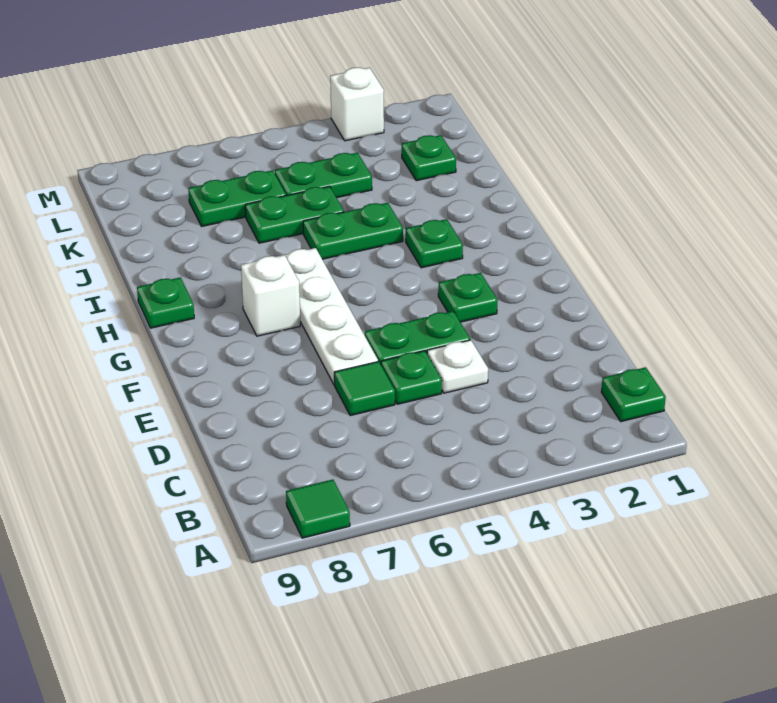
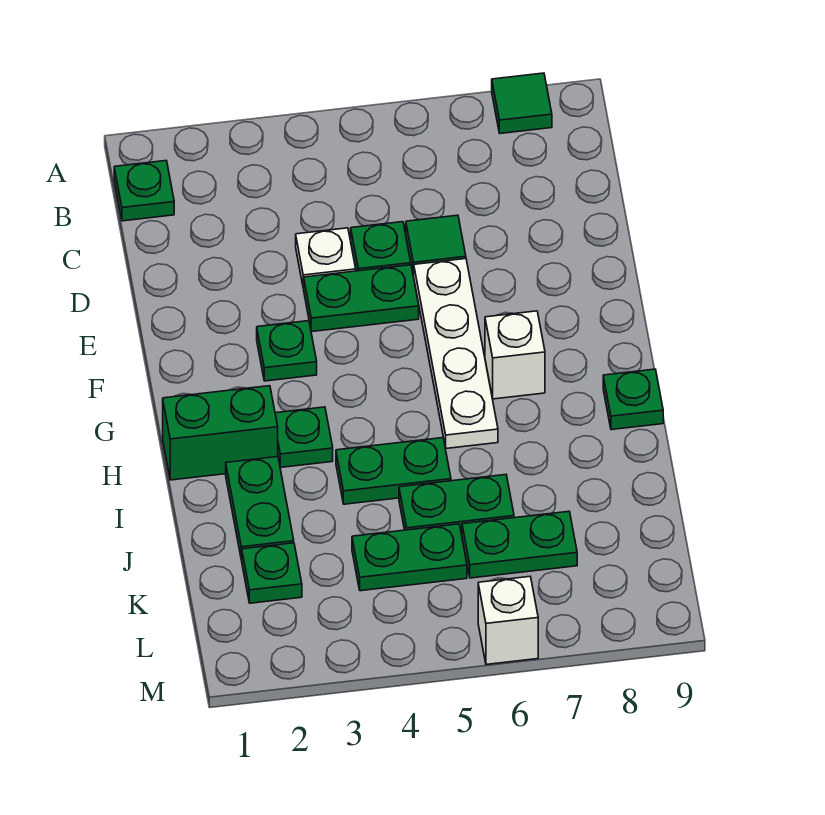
none -> green 1x2 brick [163,386,278,480]
none -> green 1x2 plate [226,457,294,560]
white 1x1 brick [330,67,384,141] -> white 1x1 brick moved to [478,577,538,664]

